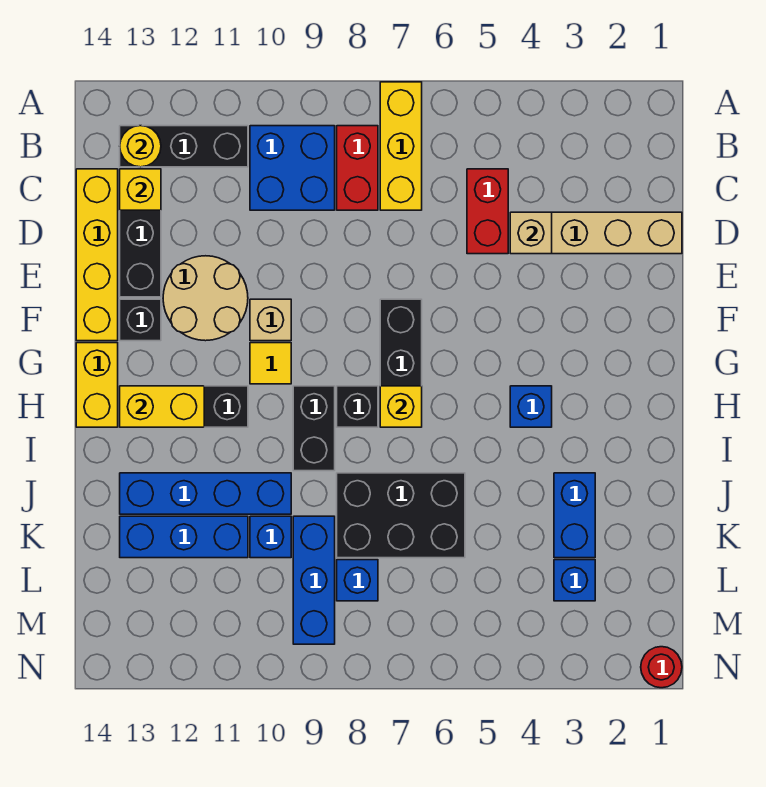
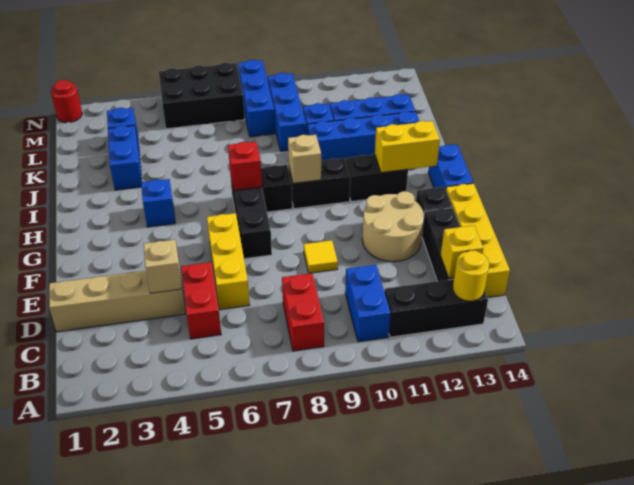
yellow 1x3 brick [380,82,422,210] -> yellow 1x3 brick moved to [207,213,250,309]
blue 2x2 brick [250,126,335,210] -> blue 1x2 brick [345,265,391,342]
tan 1x1 brick [250,299,291,341] -> tan 1x1 brick moved to [288,135,321,183]
yellow 1x1 tile [250,343,291,384] -> yellow 1x1 tile moved to [304,240,338,273]
yellow 1x2 brick [76,343,118,427] -> blue 1x2 brick [428,144,473,188]
yellow 1x1 brick [380,386,422,427] -> red 1x1 brick [228,142,262,190]
black 1x2 brick [293,386,335,471] -> black 1x2 brick turned to [289,158,350,209]
black 2x3 brick [337,473,465,558] -> black 2x3 brick moved to [159,63,245,129]
blue 1x1 brick [337,560,378,601] -> blue 1x3 brick [238,60,275,137]

